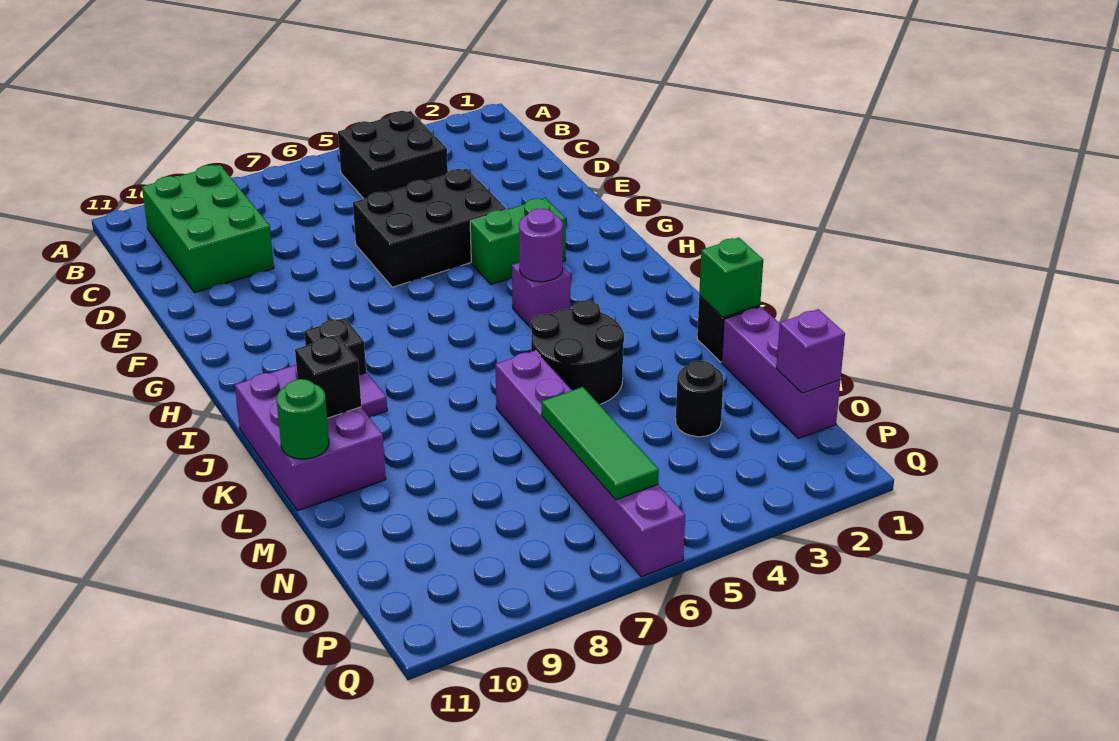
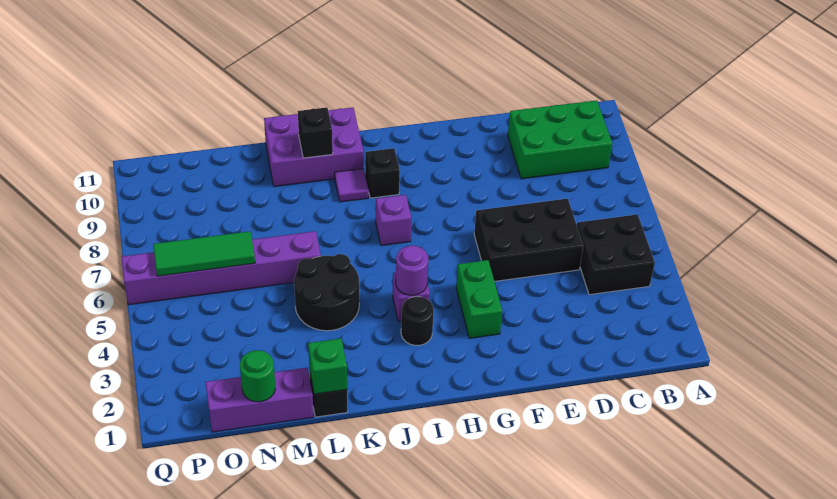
black 2x3 brick [353,169,506,287] -> black 2x3 brick turned to [474,199,583,281]
green 1x1 round brick [277,379,329,459] -> green 1x1 round brick moved to [240,350,275,402]
black 1x1 round brick [676,361,724,437] -> black 1x1 round brick moved to [401,297,434,345]
purple 1x1 brick [776,309,845,393] -> purple 1x1 brick moved to [376,195,411,246]

